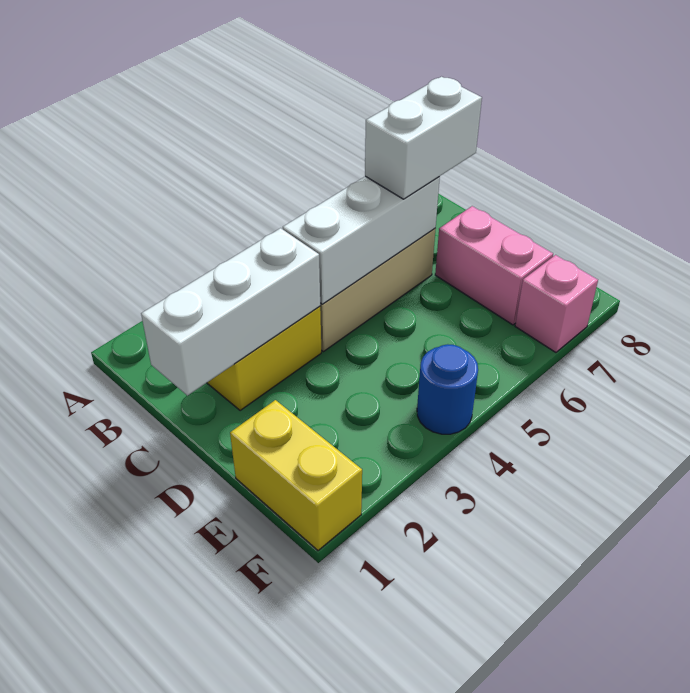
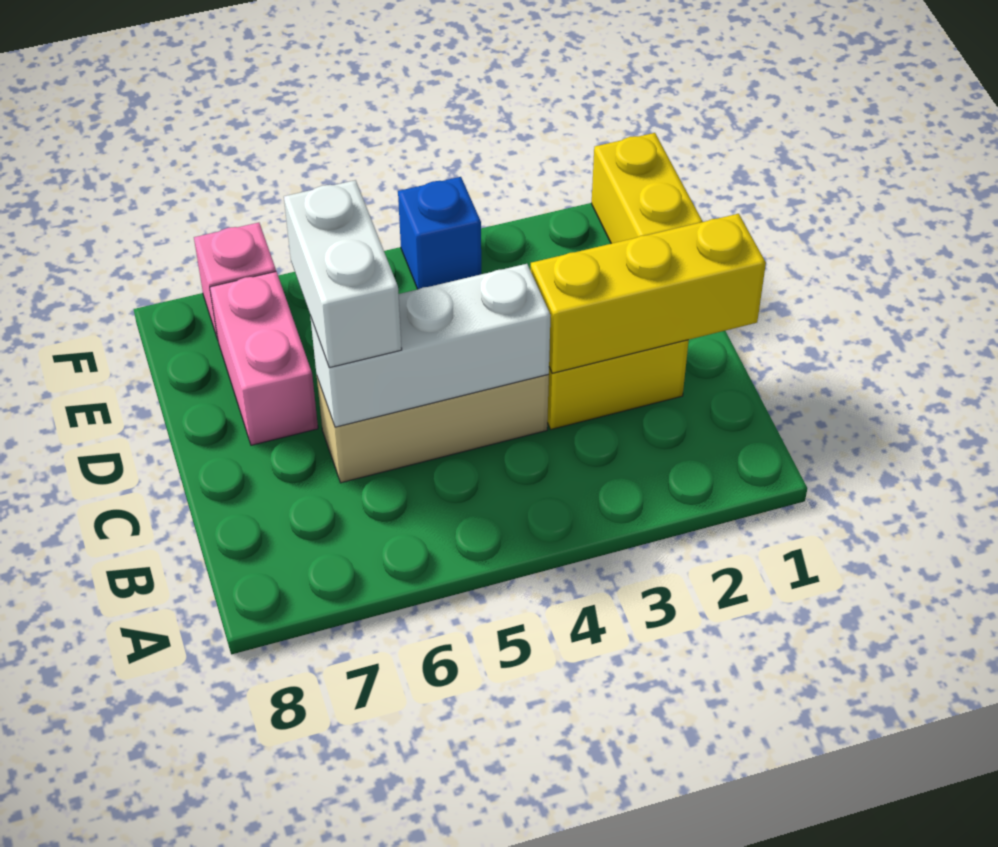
white 1x3 brick [141,228,320,396] -> yellow 1x3 brick [531,214,766,373]
white 1x2 brick [365,77,482,199] -> white 1x2 brick turned to [284,180,402,368]
blue 1x1 round brick [417,344,478,434] -> blue 1x1 brick [398,177,481,289]

